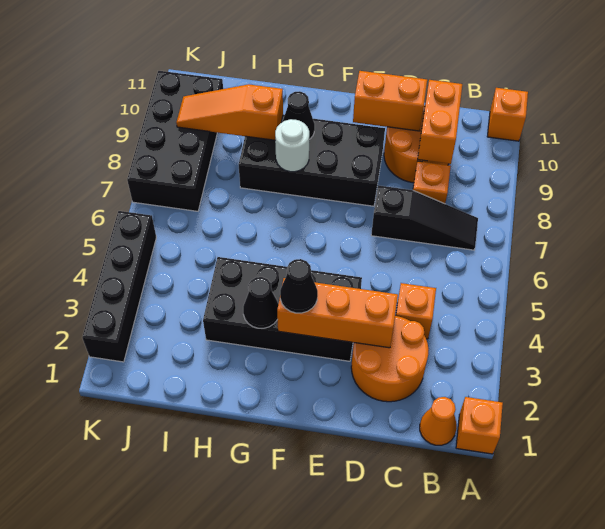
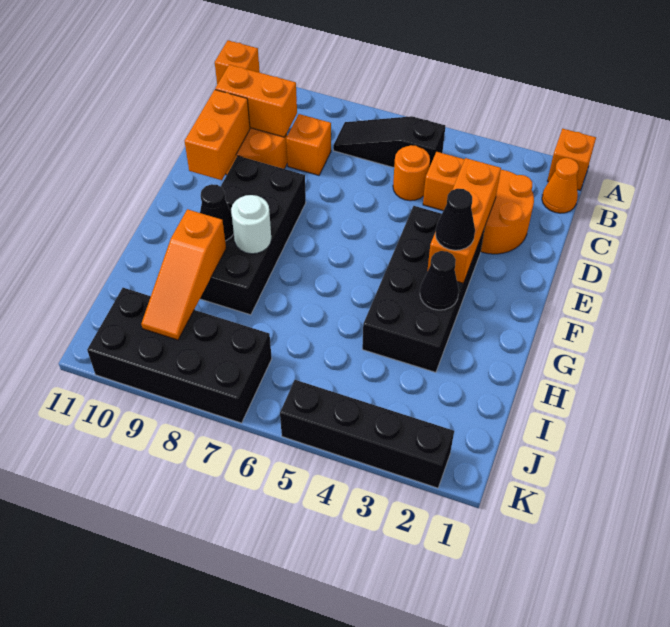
black 1x3 slope [371,185,478,250] -> black 1x3 slope turned to [333,116,445,168]
none -> orange 1x1 round brick [393,145,430,201]

